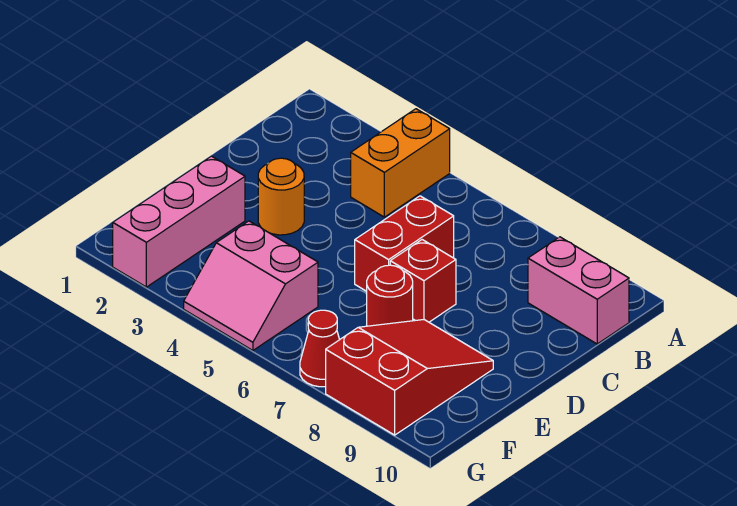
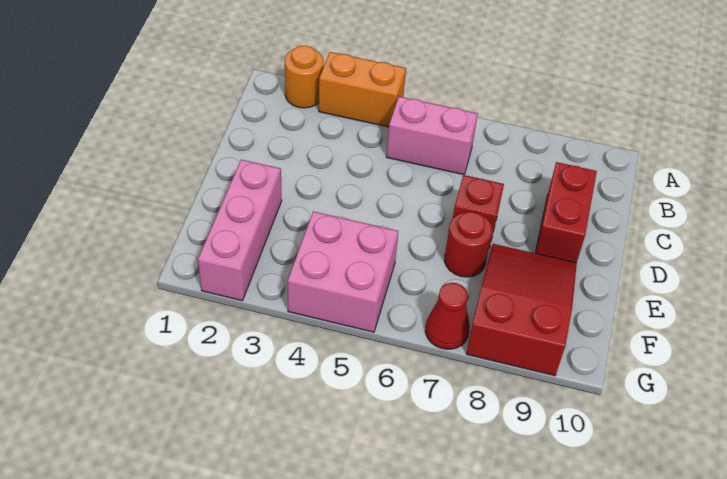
orange 1x2 brick [351,109,450,217] -> orange 1x2 brick turned to [319,52,406,127]
pink 1x2 brick [528,237,629,344] -> pink 1x2 brick moved to [386,97,478,175]
red 1x2 brick [355,196,454,291] -> red 1x2 brick moved to [536,162,597,263]
orange 1x1 round brick [258,158,304,235] -> orange 1x1 round brick moved to [285,46,323,108]
pink 2x2 slope [184,221,318,350] -> pink 2x2 brick [288,211,398,332]

